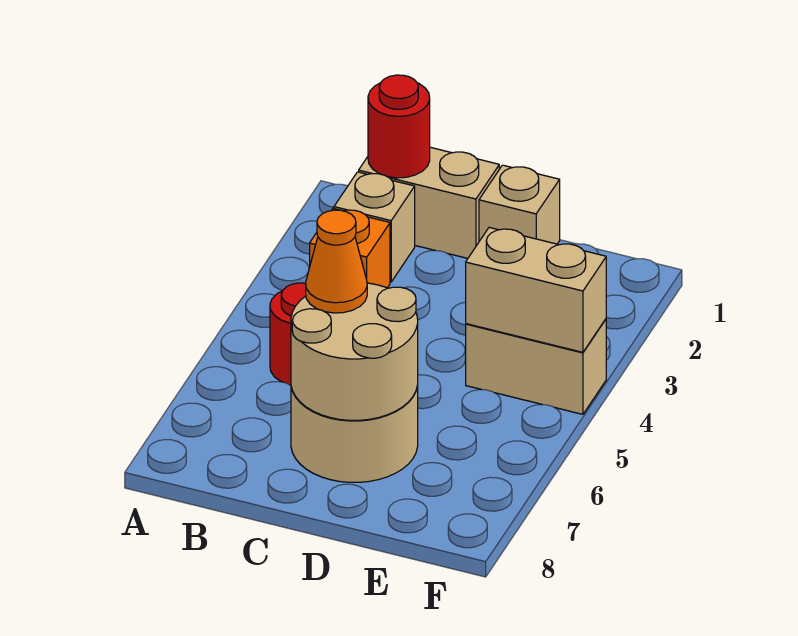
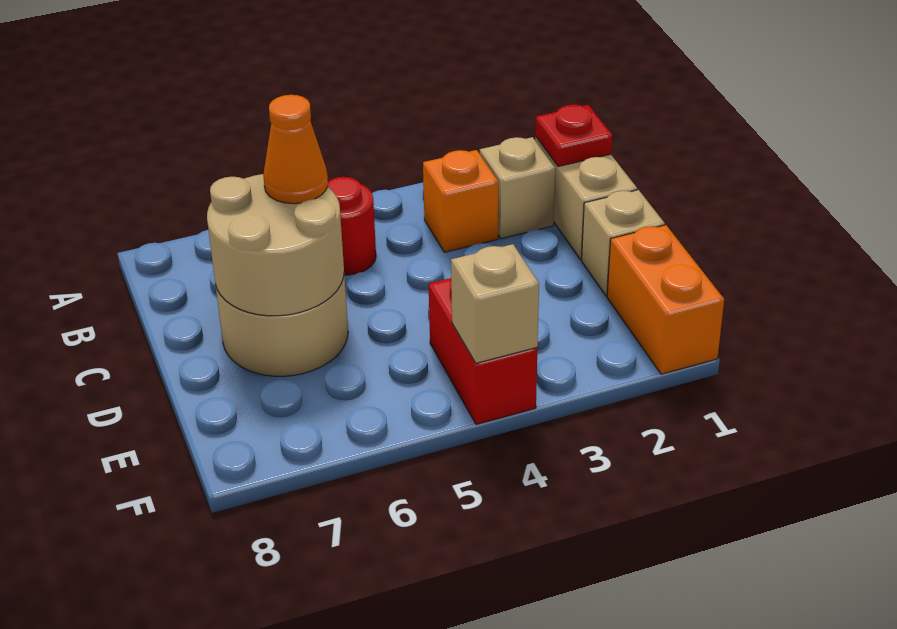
red 1x1 round brick [368,75,430,178] -> red 1x1 plate [535,105,612,167]
none -> orange 1x2 brick [607,225,724,374]
tan 1x2 brick [466,319,606,414] -> red 1x2 brick [429,278,537,424]
tan 1x2 brick [466,227,606,352] -> tan 1x1 brick [451,244,539,363]

